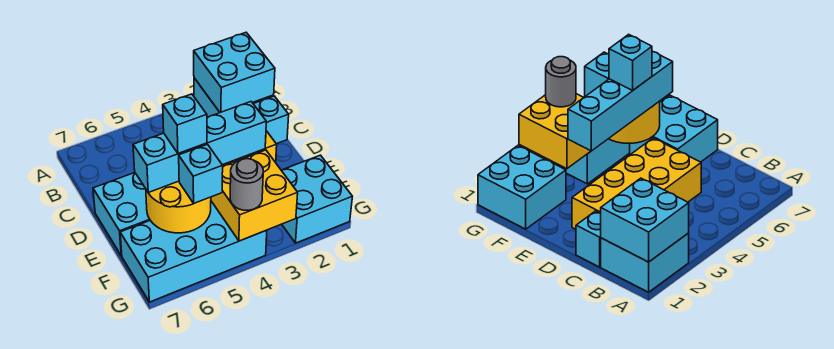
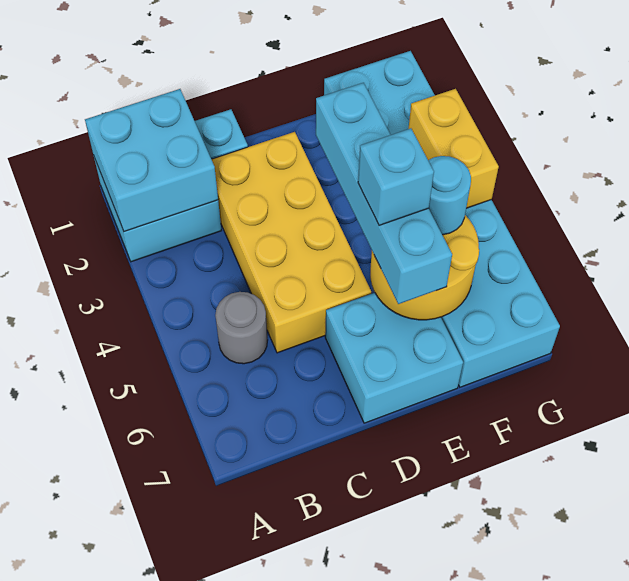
yellow 2x2 brick [211,150,298,241] -> yellow 1x2 brick [409,89,499,208]
cyan 1x1 brick [179,144,223,203] -> cyan 1x1 round brick [428,156,471,235]
grey 1x1 round brick [230,159,263,210] -> grey 1x1 round brick moved to [215,292,267,364]

